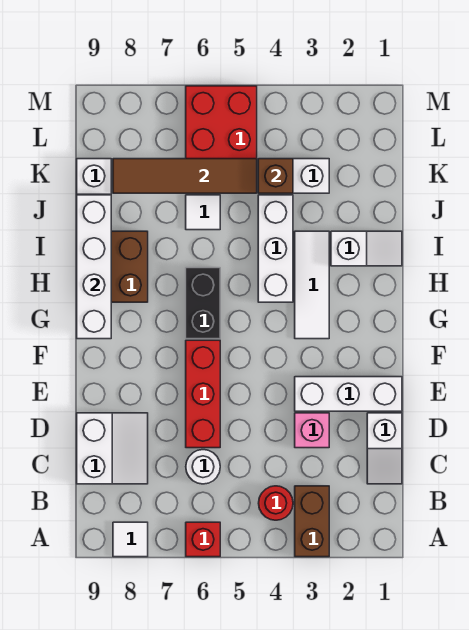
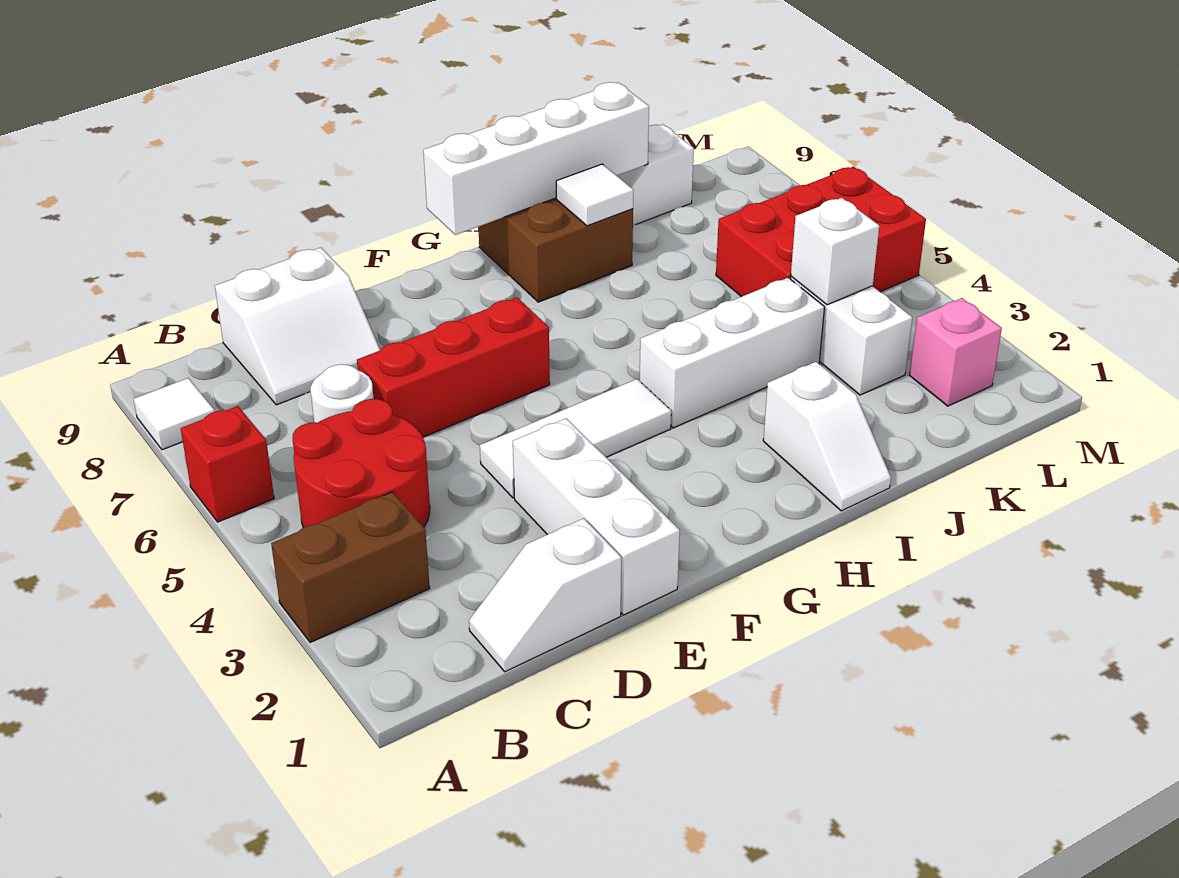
red 1x1 round brick [259,486,293,520] -> red 2x2 round brick [292,399,430,527]
pink 1x1 brick [295,413,329,448] -> pink 1x1 brick moved to [909,298,1002,406]
white 1x3 tile [295,231,329,339] -> white 1x3 tile moved to [480,379,671,498]
black 1x2 brick [186,268,220,339] -> none
white 1x1 tile [186,195,220,230] -> white 1x1 tile moved to [556,164,633,226]
brown 1x1 brick [258,159,293,193] -> white 1x1 brick [791,198,879,305]
brown 1x4 tile [113,159,257,193] -> none

